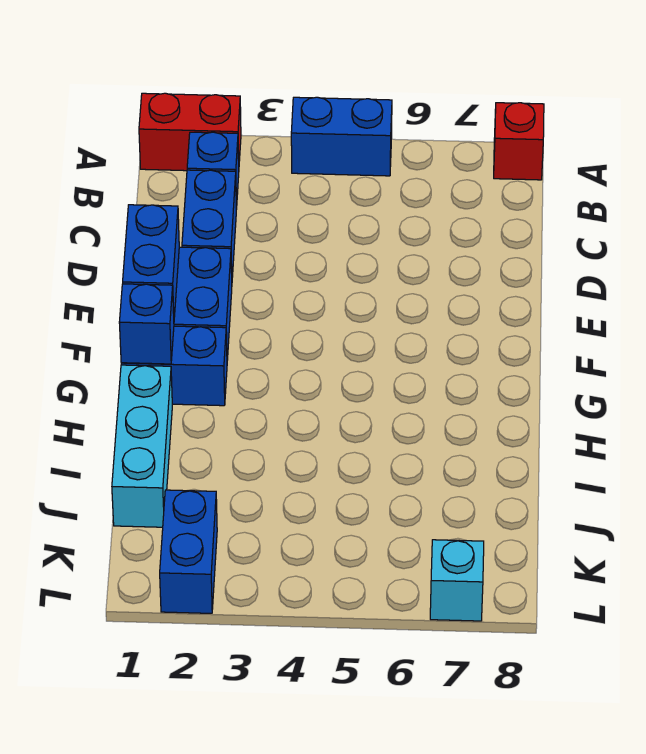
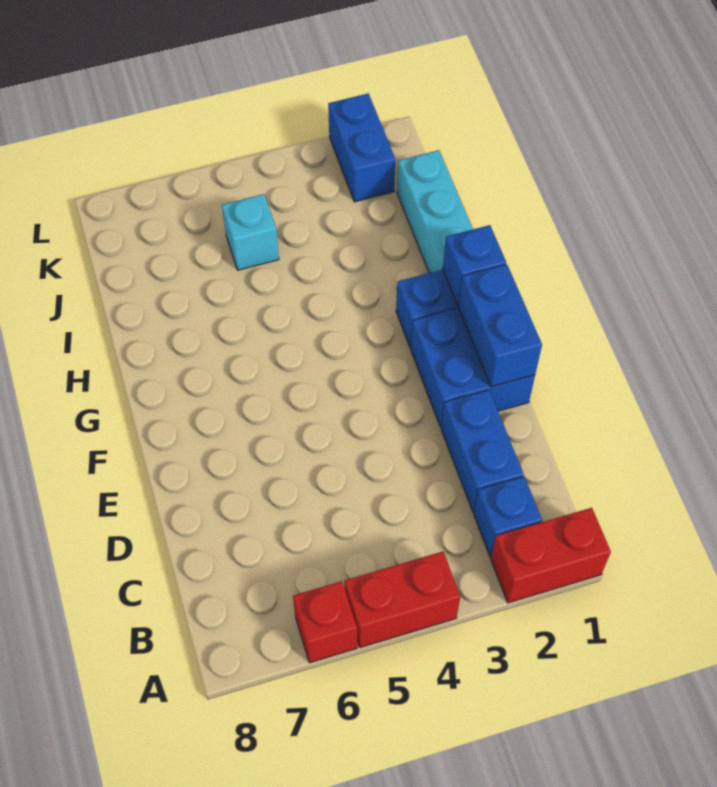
blue 1x2 brick [291,97,392,176] -> red 1x2 brick [344,552,460,648]
red 1x1 brick [494,103,544,180] -> red 1x1 brick moved to [293,581,357,663]
cyan 1x1 brick [430,540,484,621] -> cyan 1x1 brick moved to [222,194,279,270]

